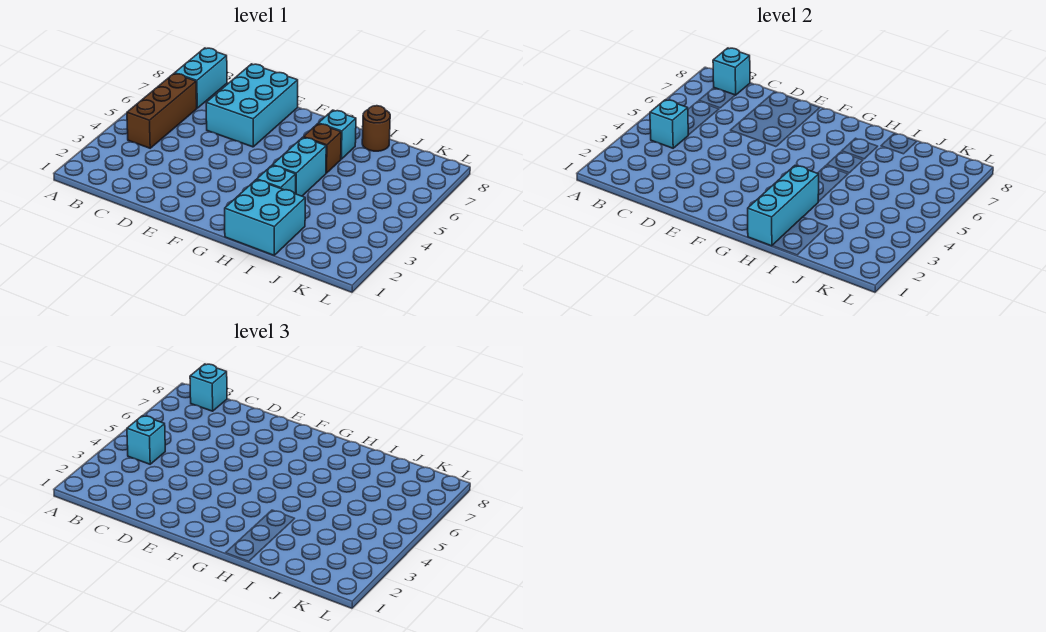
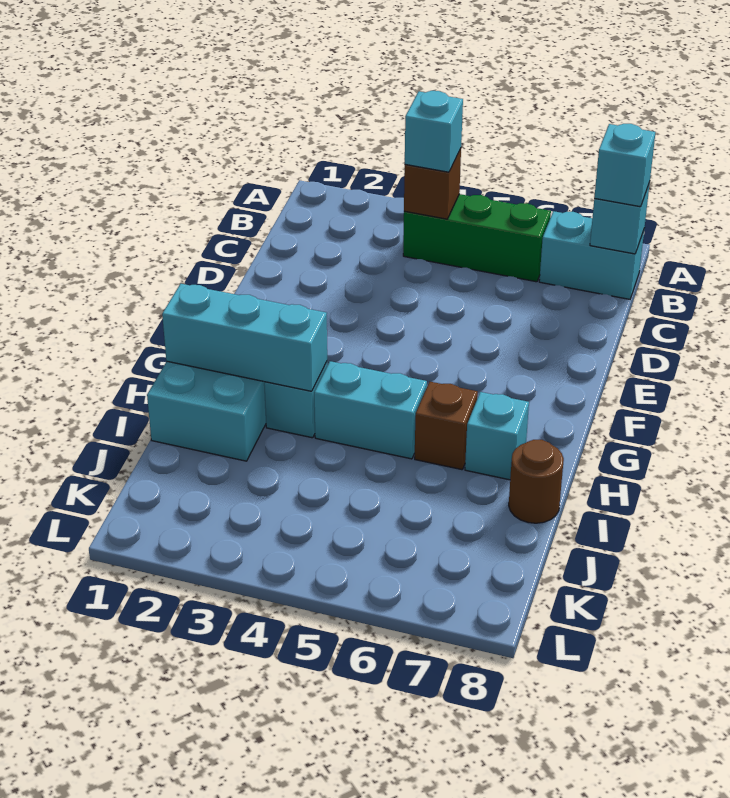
brown 1x3 brick [127,73,197,148] -> green 1x3 brick [403,194,551,282]
cyan 1x1 brick [650,100,688,148] -> brown 1x1 brick [404,149,461,219]
cyan 2x3 brick [206,64,298,147] -> none

